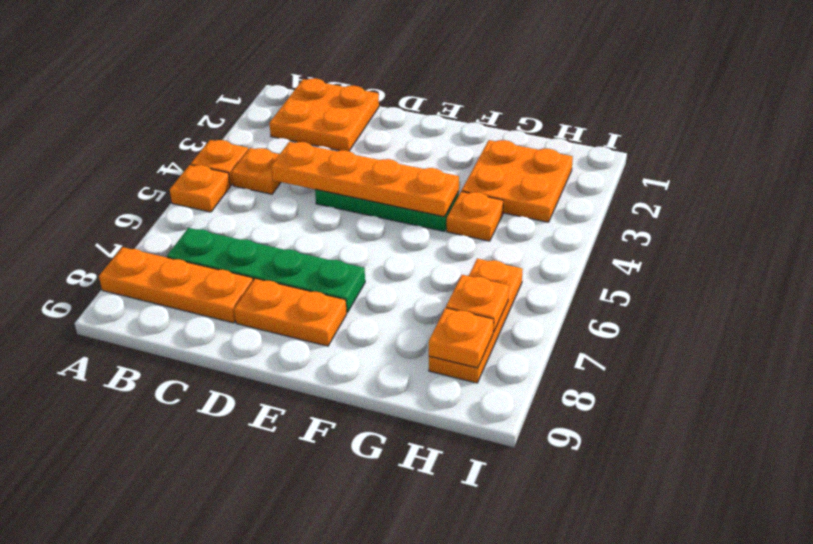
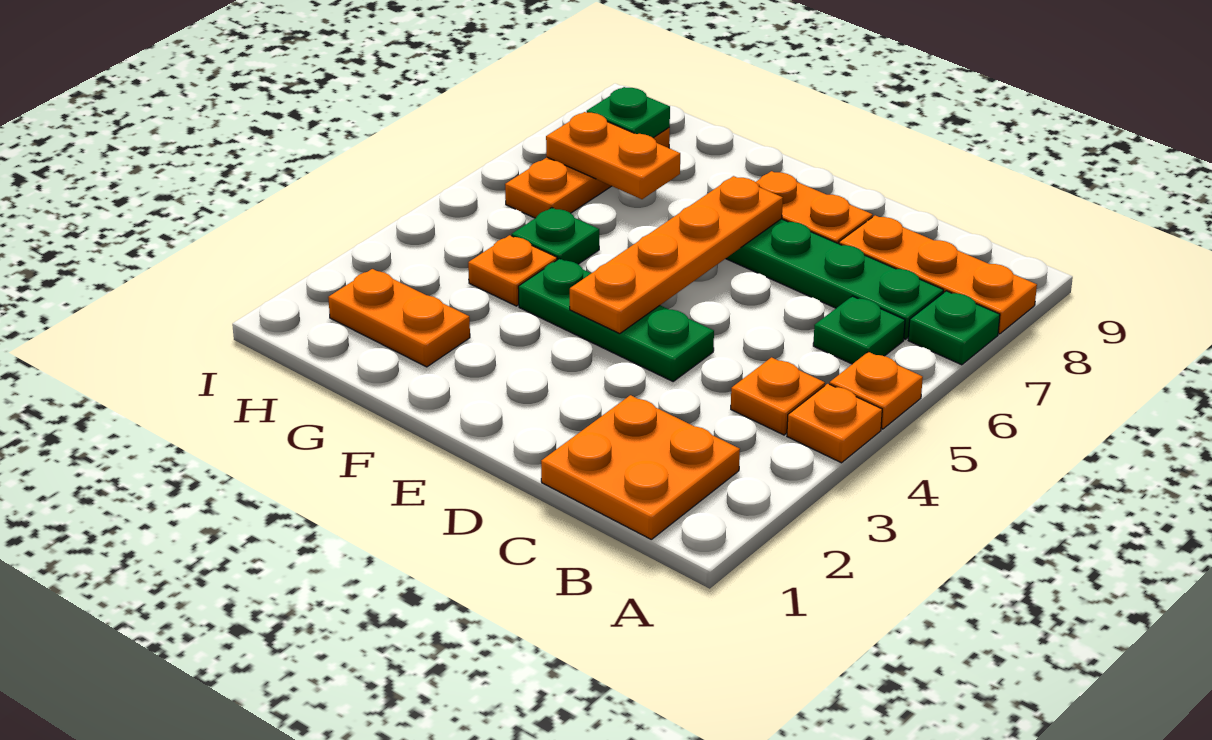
none -> green 1x1 plate [908,291,1000,365]
none -> green 1x1 plate [813,296,905,364]
orange 1x4 plate [271,142,459,217] -> orange 1x4 plate turned to [570,176,783,334]
orange 2x2 plate [462,140,573,222] -> orange 1x2 plate [328,269,470,367]
none -> green 1x1 plate [512,207,599,264]
orange 1x1 plate [446,275,509,332] -> orange 1x2 plate [546,112,680,199]
orange 1x1 plate [429,308,494,368] -> green 1x1 plate [587,87,670,138]

